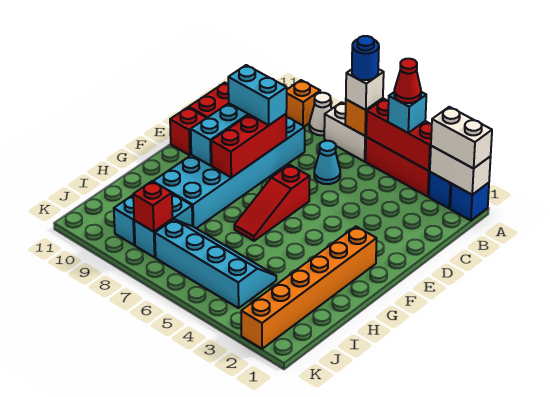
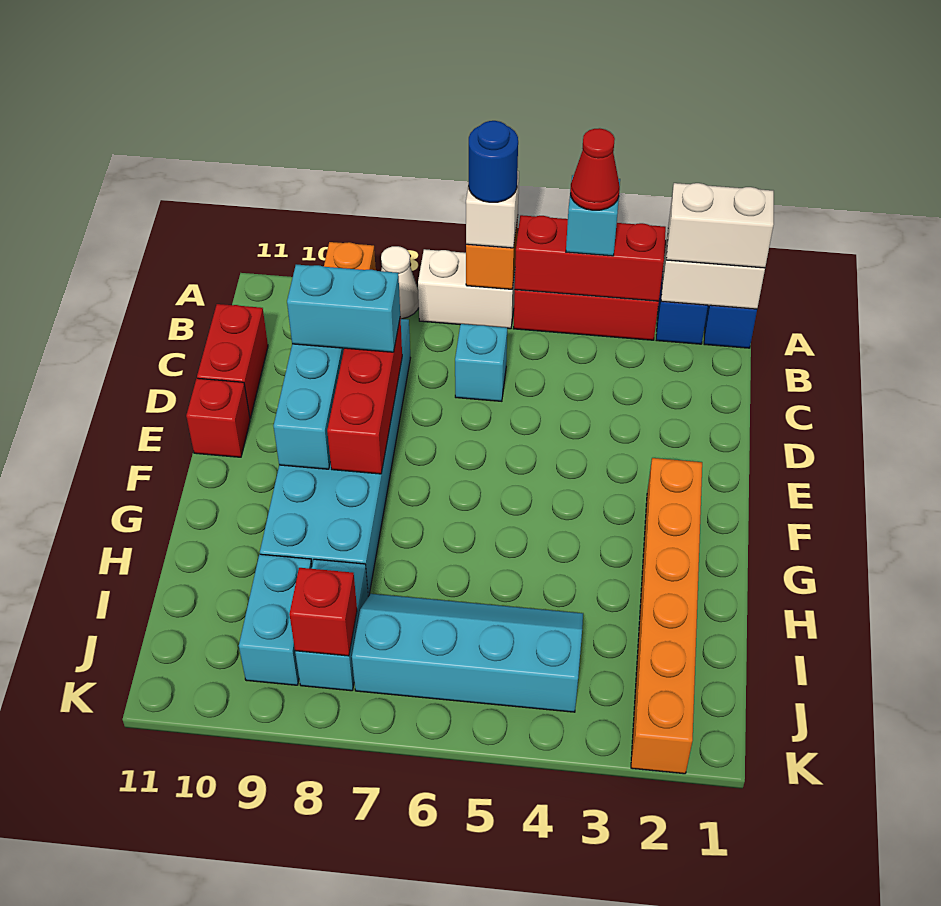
cyan 1x1 cone [314,141,340,184] -> cyan 1x1 brick [455,324,507,401]
red 1x3 slope [234,165,310,241] -> none

